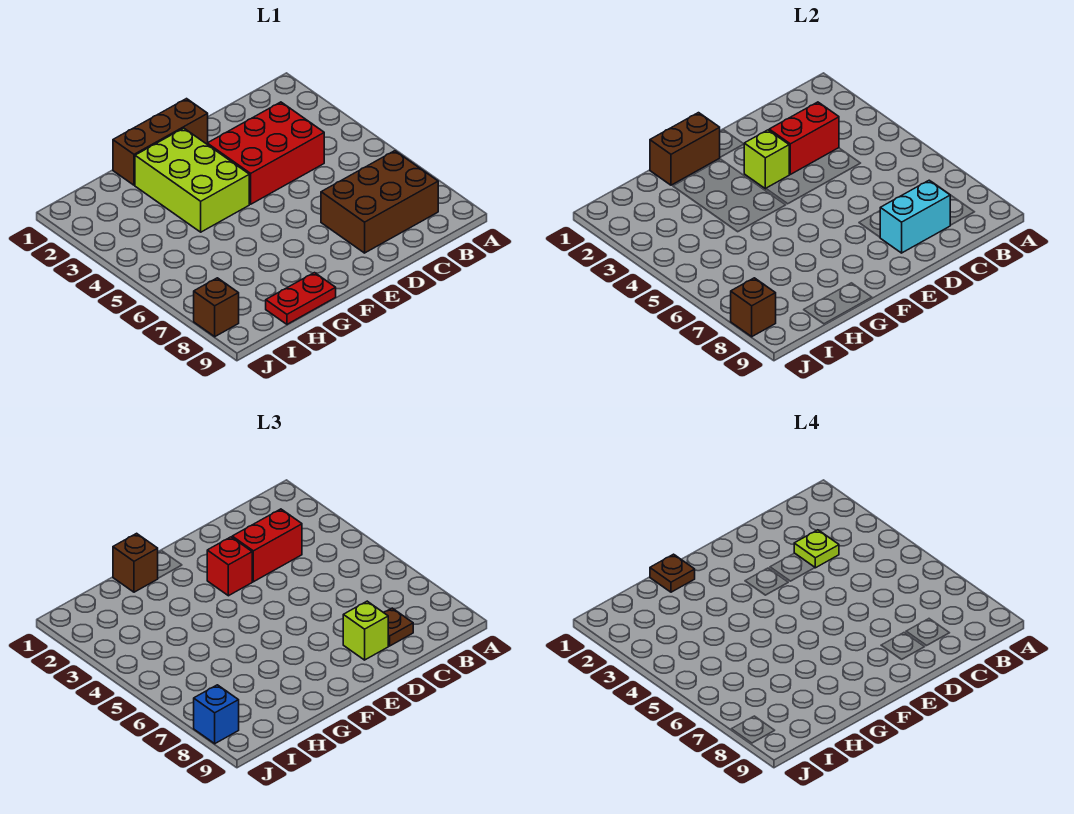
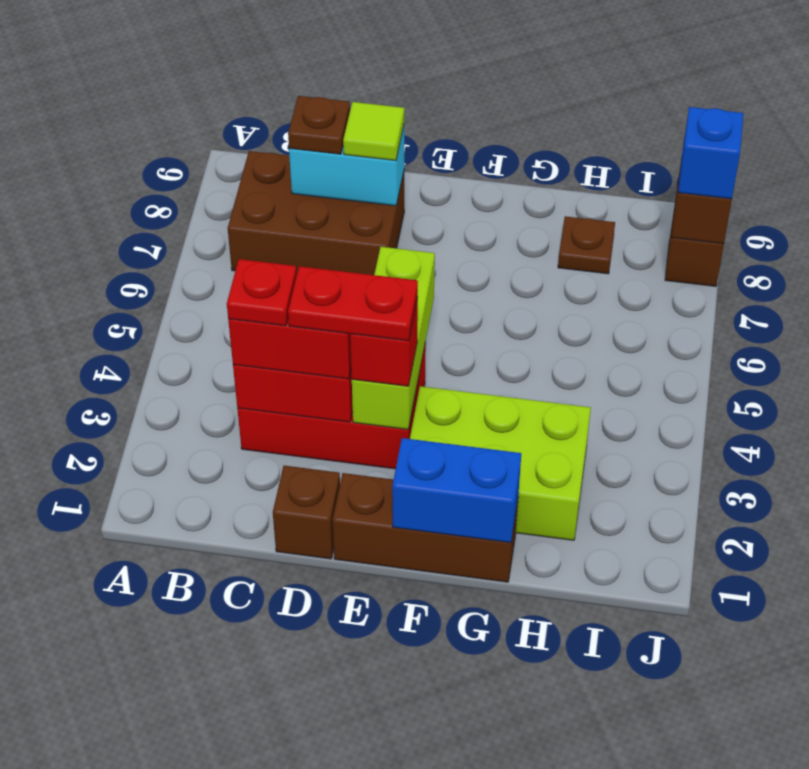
lime 1x1 plate [794,530,839,568] -> red 1x1 plate [227,259,297,326]
lime 1x1 brick [343,601,388,660] -> lime 1x1 tile [343,102,404,161]
lime 1x1 brick [744,130,789,189] -> lime 1x3 brick [352,247,435,430]
brown 1x2 brick [650,113,720,185] -> blue 1x2 brick [392,438,521,543]
lime 2x3 brick [135,128,249,232] -> lime 2x3 brick turned to [410,386,591,540]
brown 1x1 brick [113,533,158,592] -> brown 1x1 brick moved to [273,466,340,559]
brown 1x1 plate [650,554,695,592] -> brown 1x1 plate moved to [558,216,615,274]
red 1x2 plate [266,273,336,324] -> red 1x2 plate moved to [288,266,418,341]

